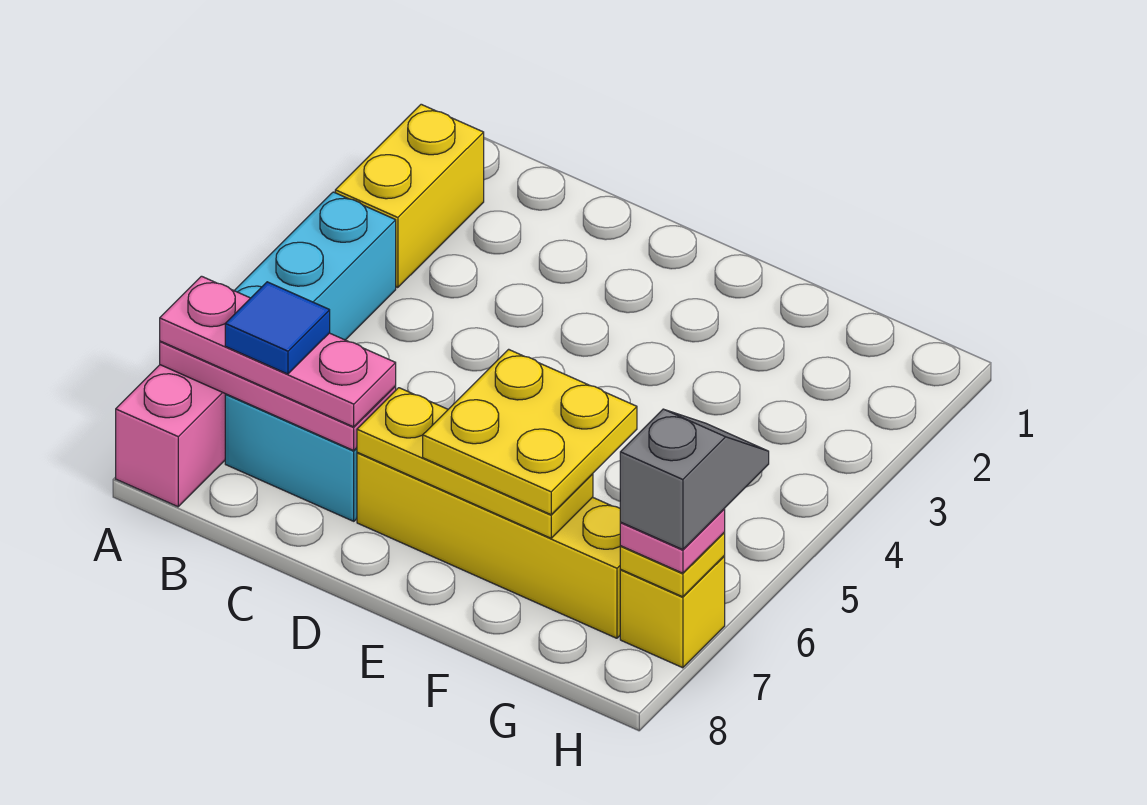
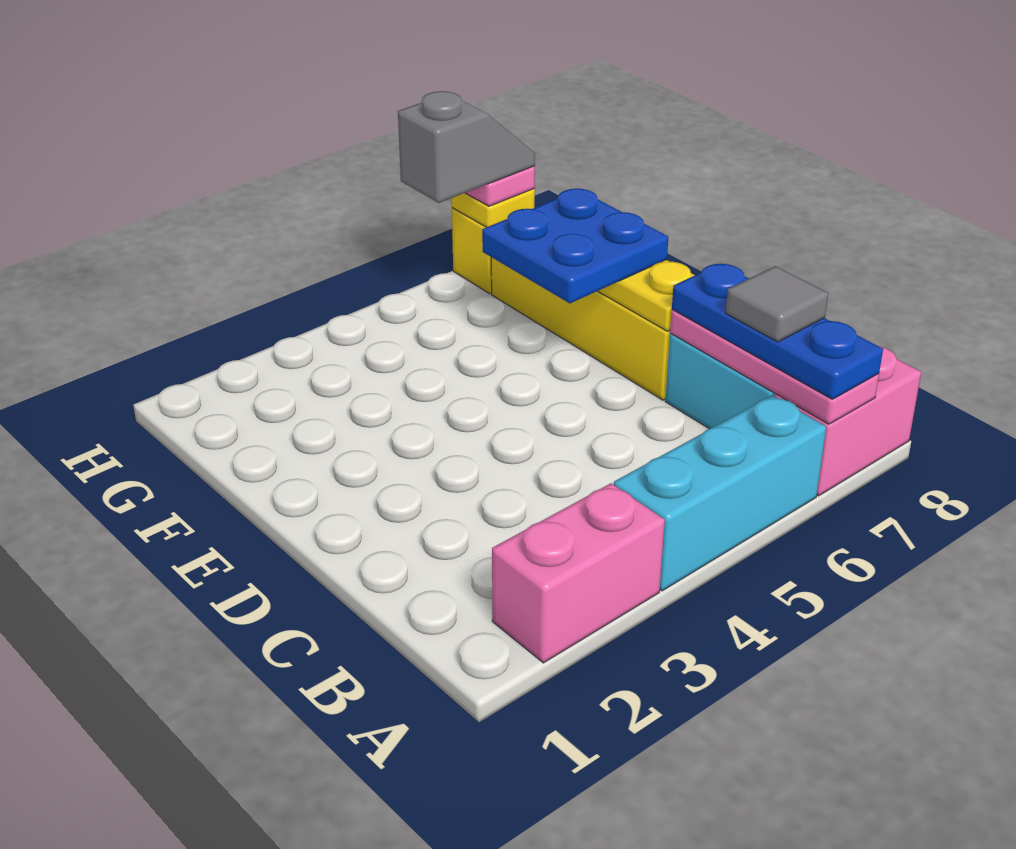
yellow 1x2 brick [335,104,484,288] -> pink 1x2 brick [492,483,665,663]
pink 1x3 plate [160,276,396,427] -> blue 1x3 plate [672,264,883,399]
blue 1x1 tile [225,282,330,374] -> grey 1x1 tile [726,266,828,342]
yellow 2x2 plate [423,349,637,515] -> blue 2x2 plate [482,189,668,303]
grey 1x2 slope [620,409,769,550] -> grey 1x2 slope turned to [398,91,535,203]

